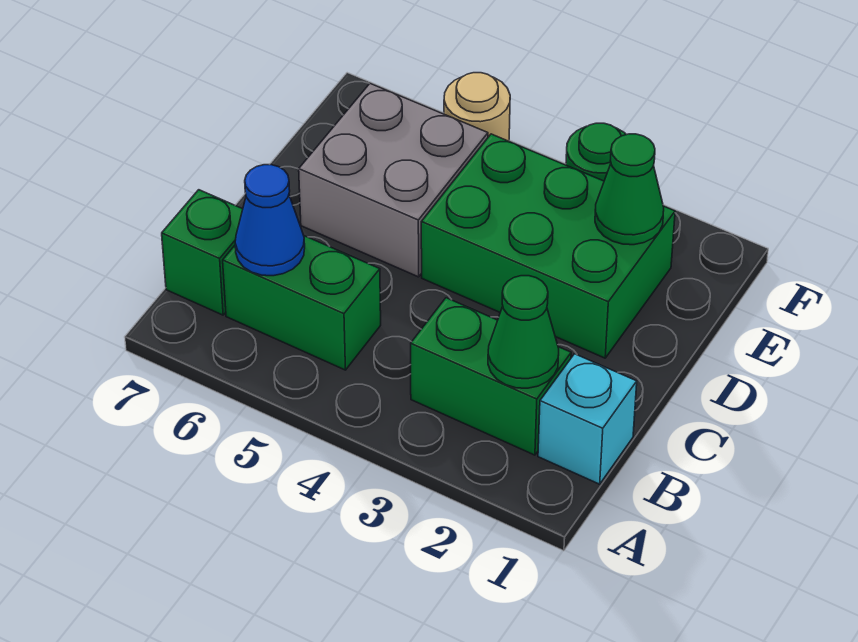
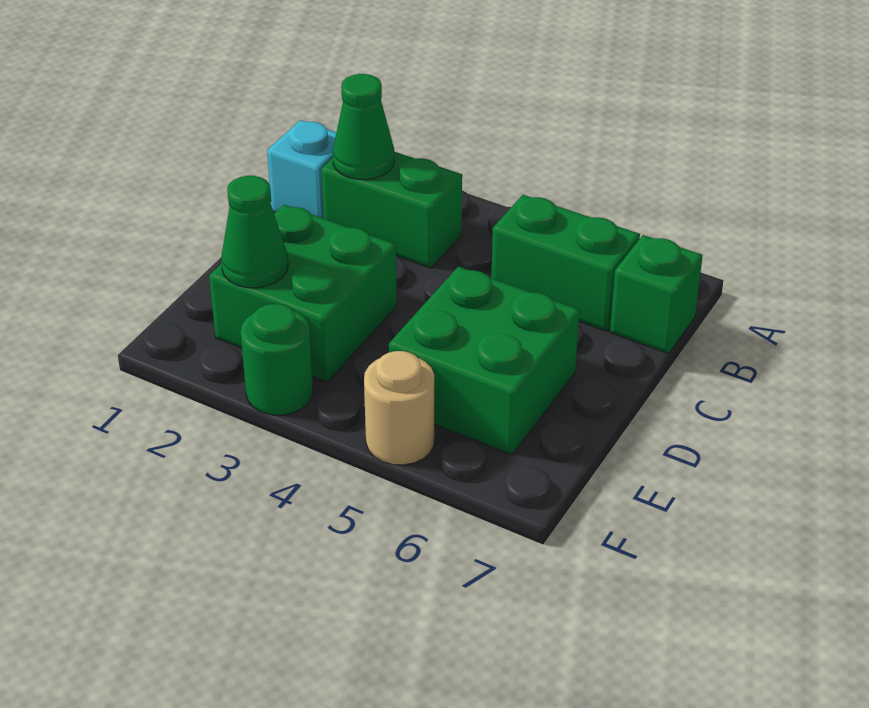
blue 1x1 cone [235,165,305,276] -> none
green 2x3 brick [421,134,675,358] -> green 2x2 brick [209,205,397,382]
grey 2x2 brick [299,84,488,277] -> green 2x2 brick [389,267,580,455]

